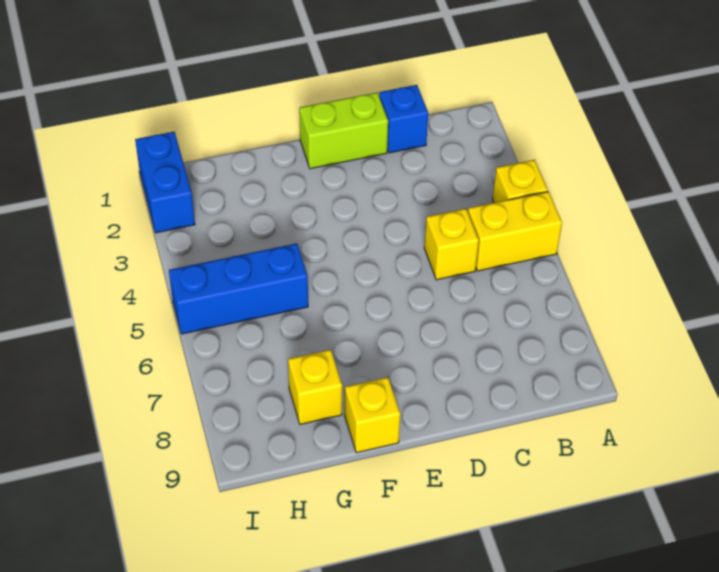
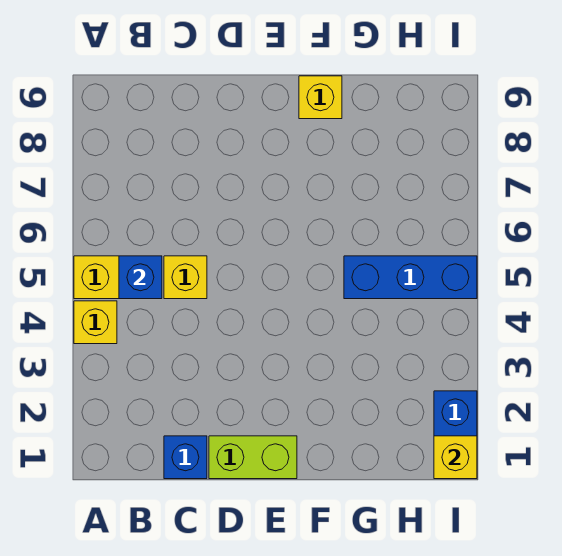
none -> blue 1x1 brick [119,256,162,299]
yellow 1x1 brick [288,350,342,424] -> yellow 1x1 brick moved to [434,436,477,479]

